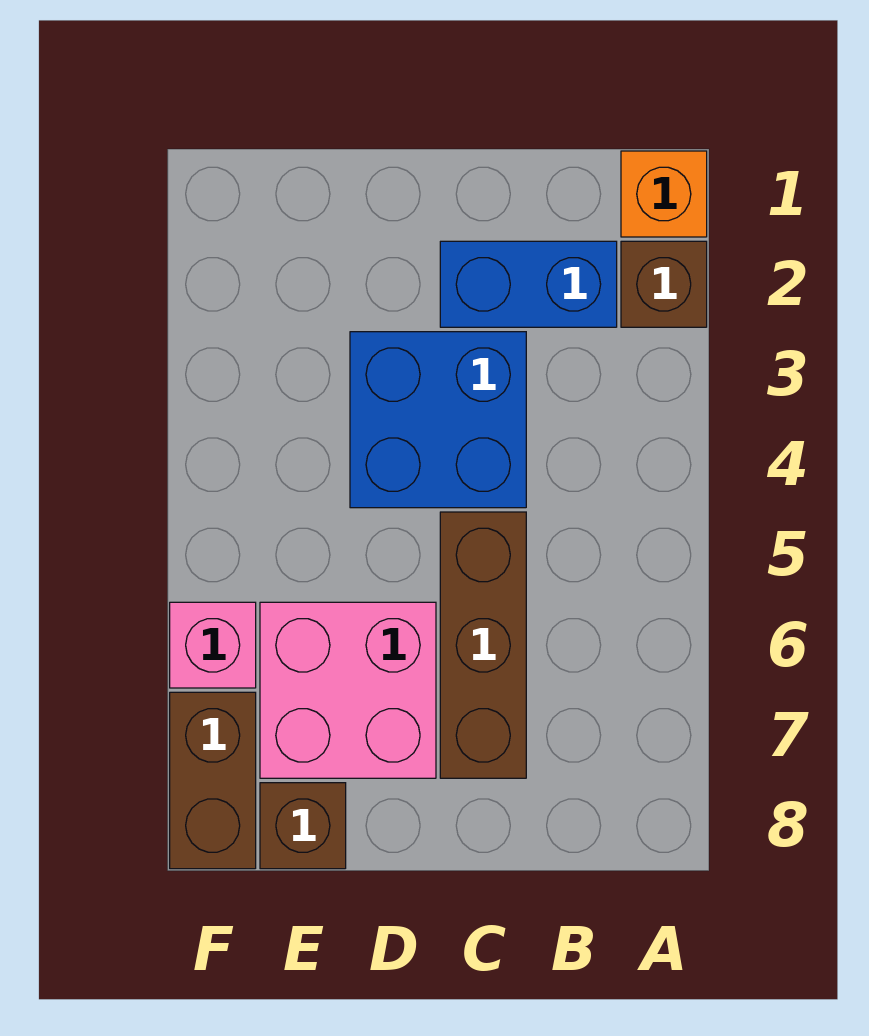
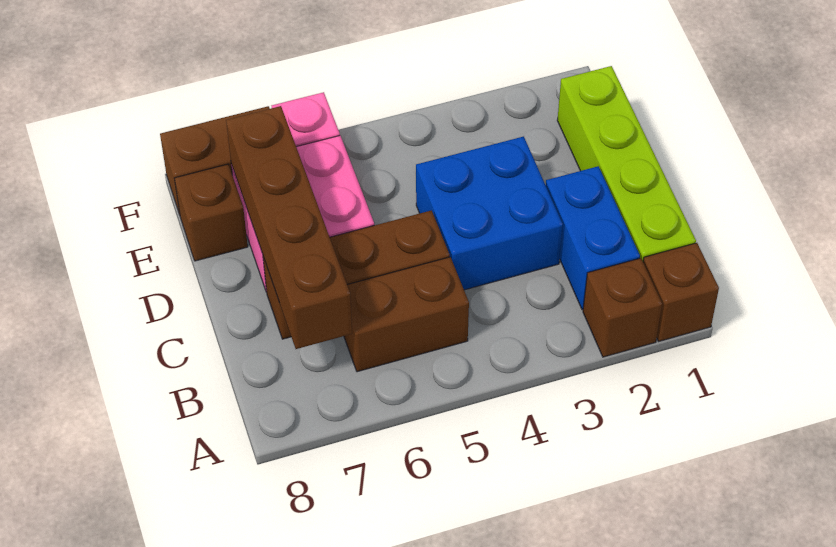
orange 1x1 brick [621,151,707,237] -> brown 1x1 brick [643,243,719,341]
none -> lime 1x4 brick [557,66,696,261]
none -> brown 1x2 brick [344,257,469,372]
none -> brown 1x4 brick [226,106,352,349]

